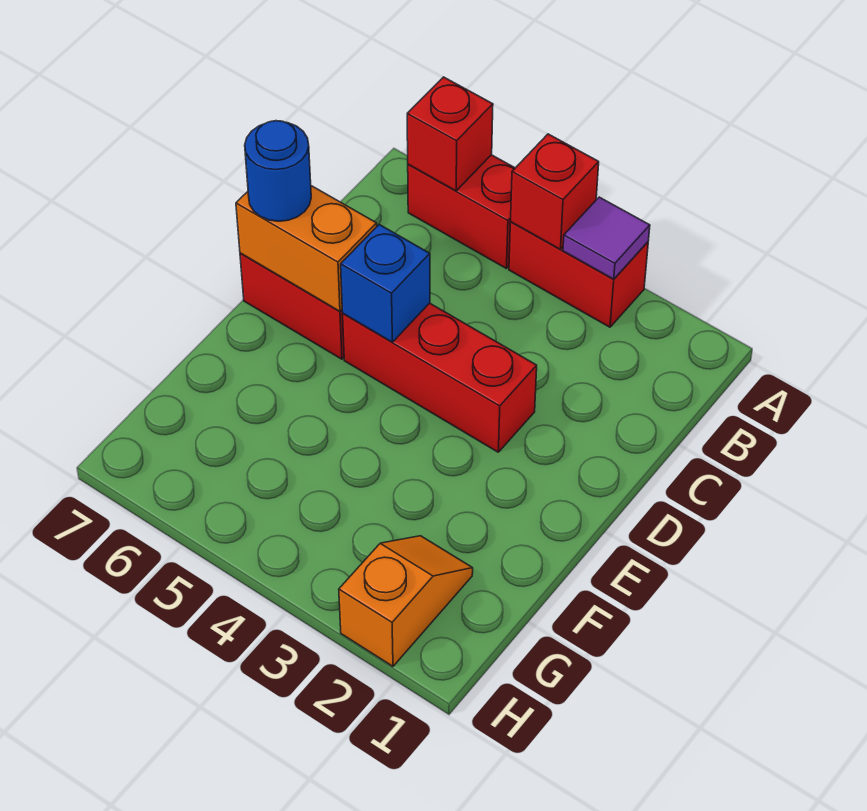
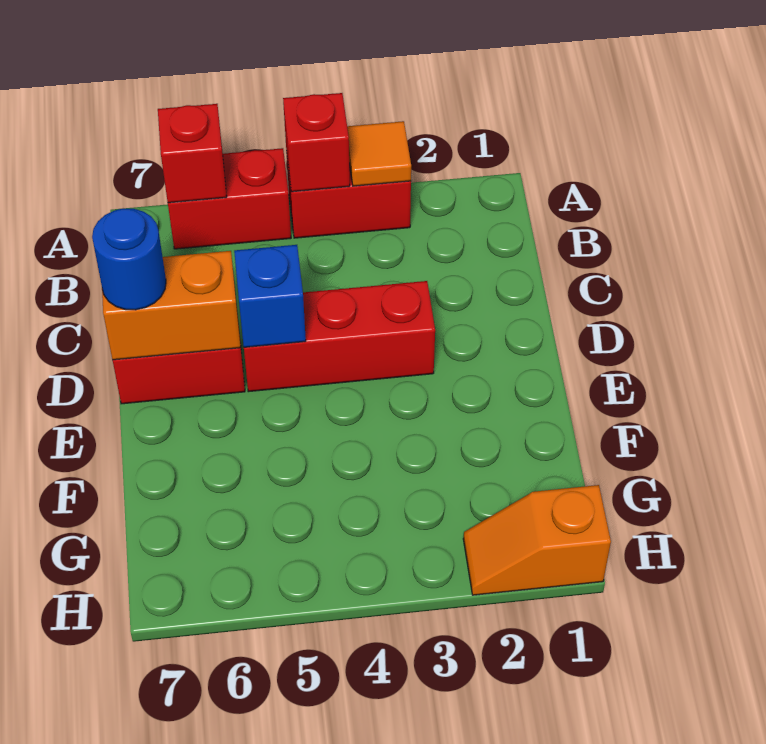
purple 1x1 tile [563,197,650,279] -> orange 1x1 tile [347,121,411,186]
orange 1x2 slope [339,536,473,666] -> orange 1x2 slope turned to [463,485,611,595]

